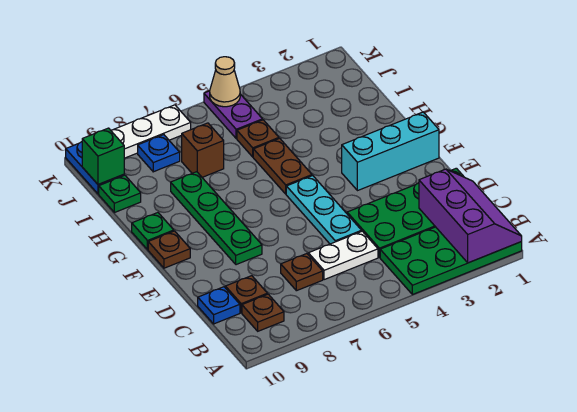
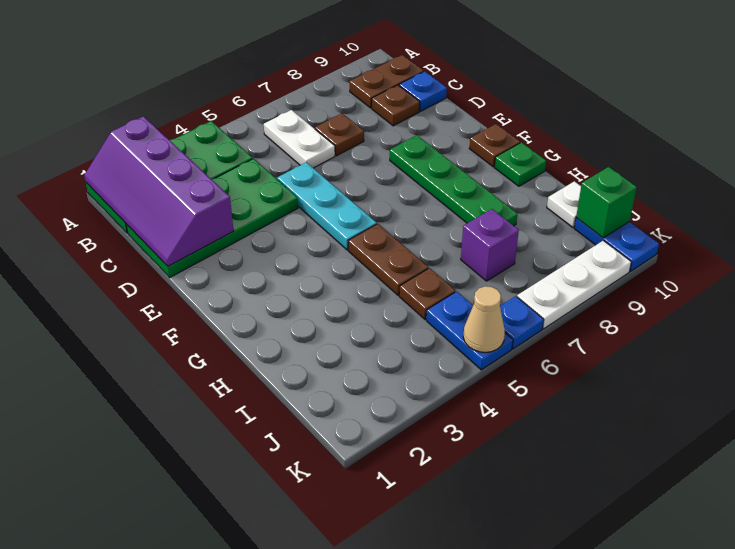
purple 2x3 slope [419,169,522,263] -> purple 2x4 slope [84,116,234,266]
brown 1x1 plate [242,294,284,331] -> brown 1x2 plate [350,55,424,108]
white 1x2 plate [308,231,378,280] -> white 1x2 plate turned to [264,110,335,168]
cyan 1x3 brick [342,112,439,191] -> none
brown 1x1 brick [182,123,224,177] -> purple 1x1 brick [461,209,519,281]
green 1x1 plate [99,175,141,213] -> white 1x1 plate [547,181,581,227]
purple 1x2 plate [204,91,262,139] -> blue 1x2 plate [426,292,513,370]
blue 1x1 plate [138,135,180,172] -> blue 1x1 plate moved to [500,296,544,349]

